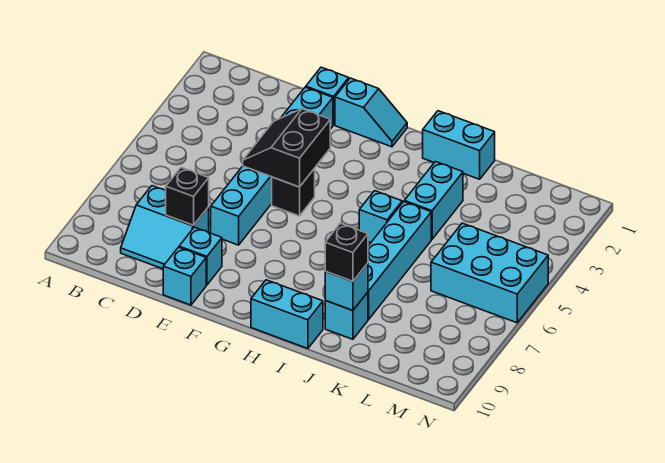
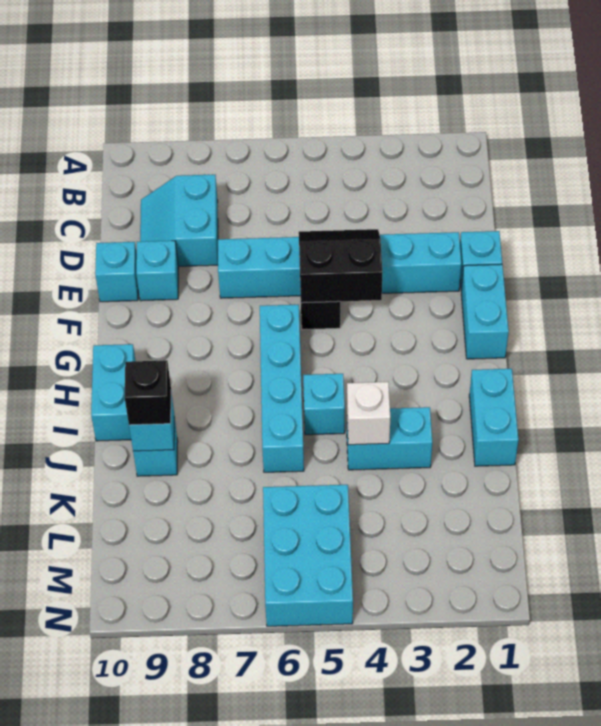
black 1x1 brick [166,168,209,225] -> none
cyan 1x2 slope [335,78,407,147] -> cyan 1x2 brick [461,264,509,359]
none -> white 1x1 brick [347,382,390,445]
cyan 1x4 brick [368,202,431,319] -> cyan 1x4 brick turned to [260,305,304,472]

